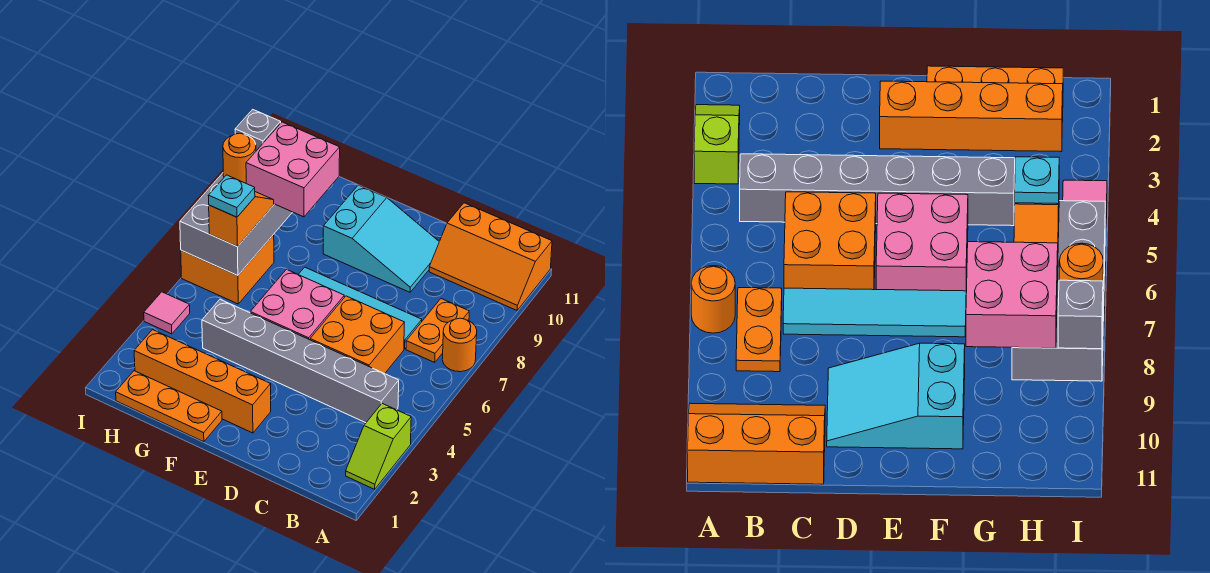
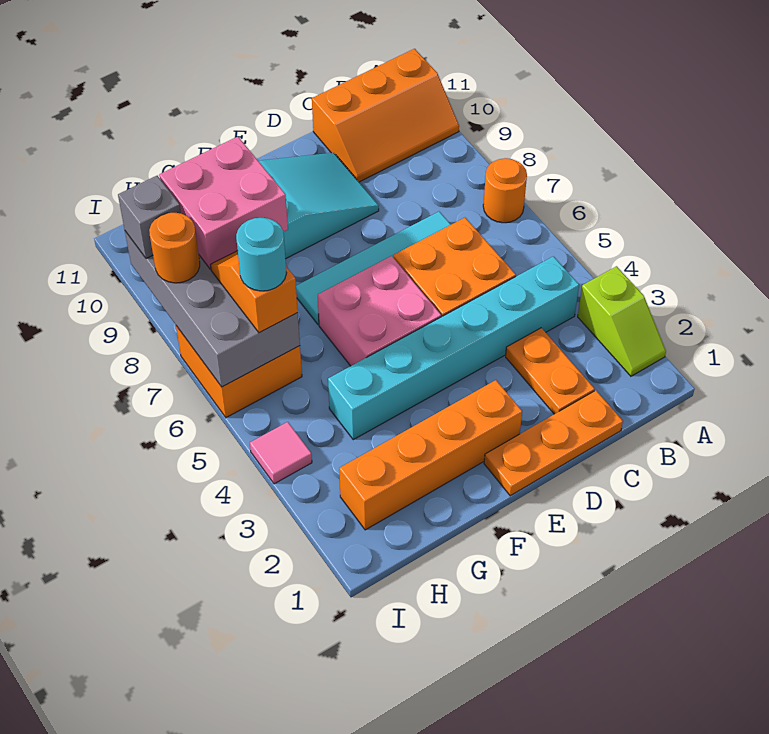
grey 1x6 brick [202,299,399,423] -> cyan 1x6 brick [328,256,579,440]
orange 1x2 plate [406,299,469,362] -> orange 1x2 plate moved to [506,328,595,414]
orange 1x3 plate [116,371,222,442] -> orange 1x3 plate moved to [484,390,623,496]
cyan 1x1 plate [208,175,255,217] -> cyan 1x1 round brick [236,218,286,291]

